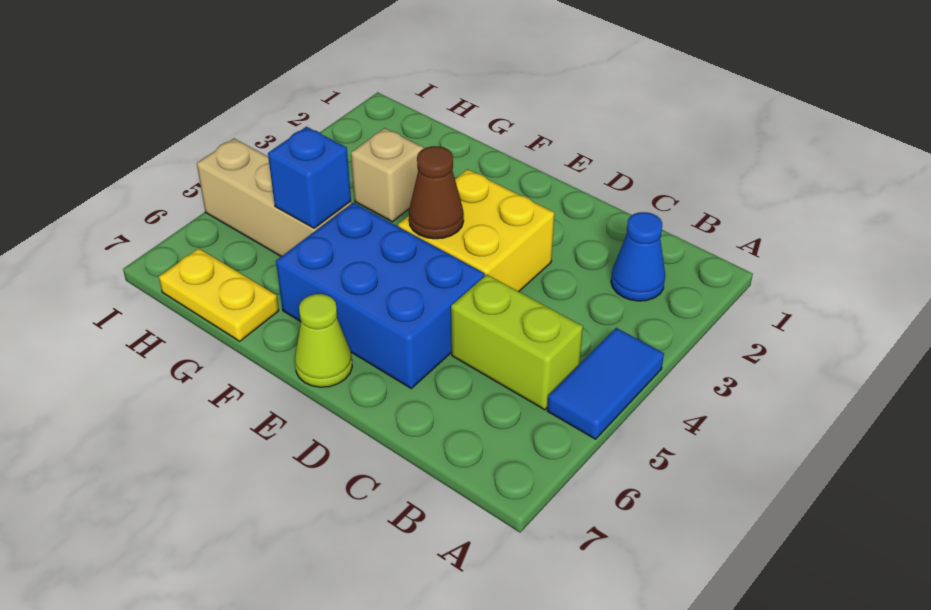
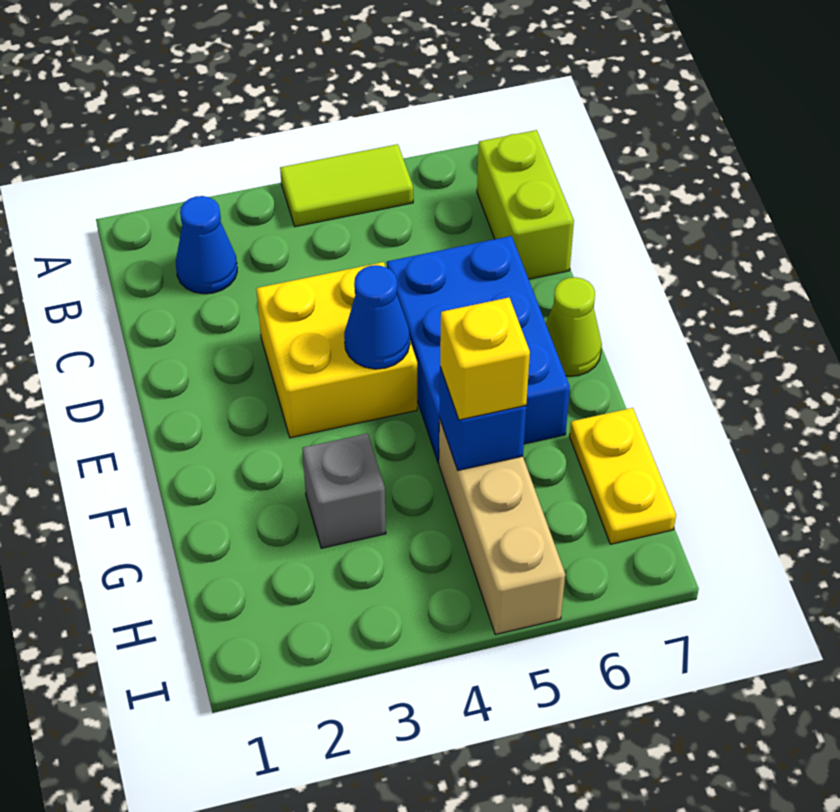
blue 1x2 tile [547,328,664,439] -> lime 1x2 tile [280,144,413,227]
lime 1x2 brick [451,275,583,410] -> lime 1x2 brick moved to [477,130,574,279]
brown 1x1 cone [409,146,464,239] -> blue 1x1 cone [344,265,410,369]
tan 1x1 brick [351,128,423,222] -> grey 1x1 brick [302,433,386,548]
none -> yellow 1x1 brick [440,298,530,420]

